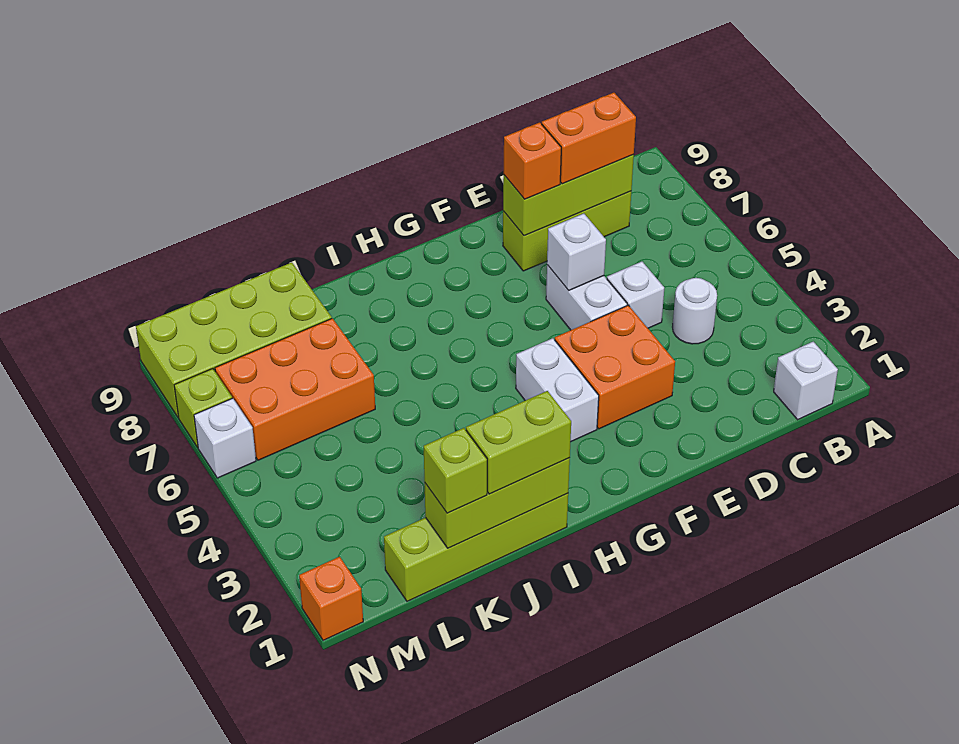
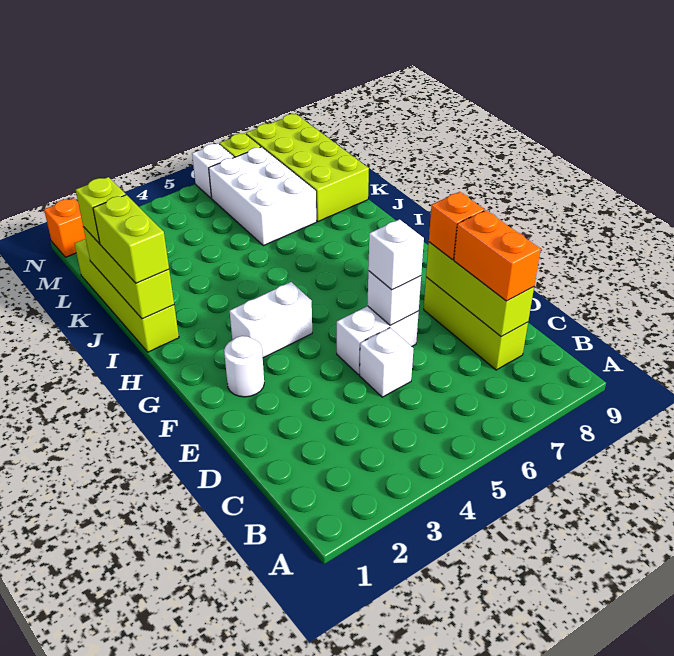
white 1x1 brick [774,342,838,420] -> white 1x1 brick moved to [368,219,424,290]
white 1x1 round brick [673,278,717,344] -> white 1x1 round brick moved to [224,336,264,397]
orange 2x2 brick [555,305,675,429] -> none
orange 2x3 brick [215,318,375,460] -> white 2x3 brick [209,147,317,246]

